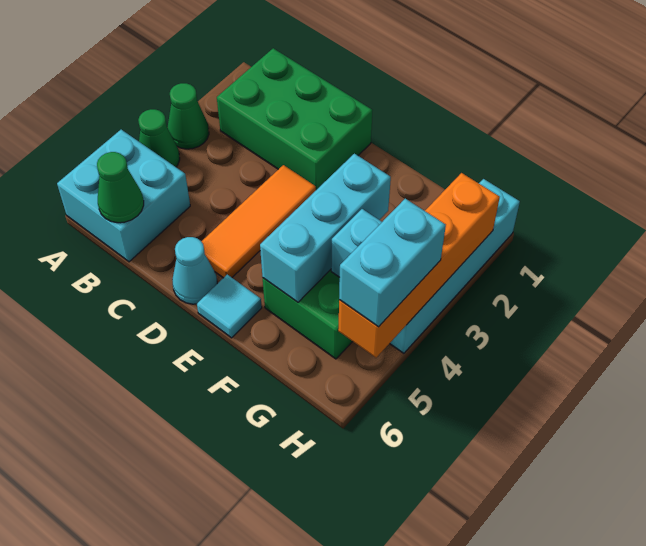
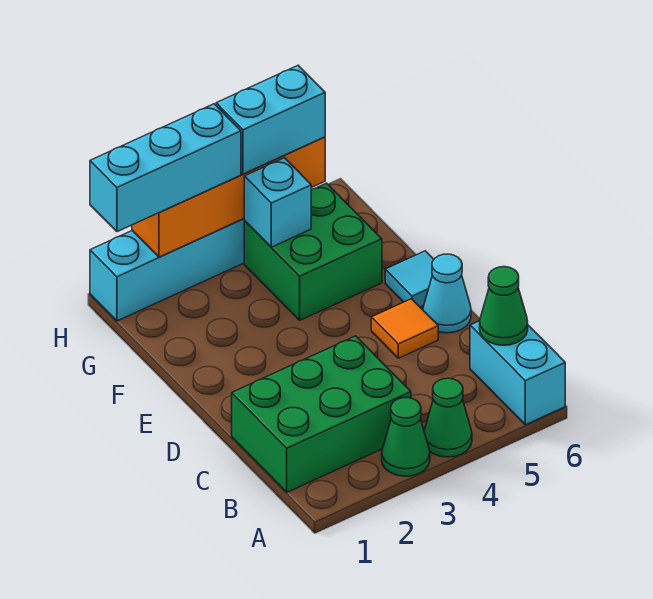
cyan 2x2 brick [57,130,190,262] -> cyan 1x2 brick [470,321,565,425]
green 2x3 brick [217,48,373,190] -> green 2x3 brick turned to [232,336,411,492]
orange 1x3 tile [201,165,316,278] -> orange 1x1 tile [371,299,438,358]
cyan 1x3 brick [260,154,391,302] -> cyan 1x3 brick moved to [90,104,241,232]

